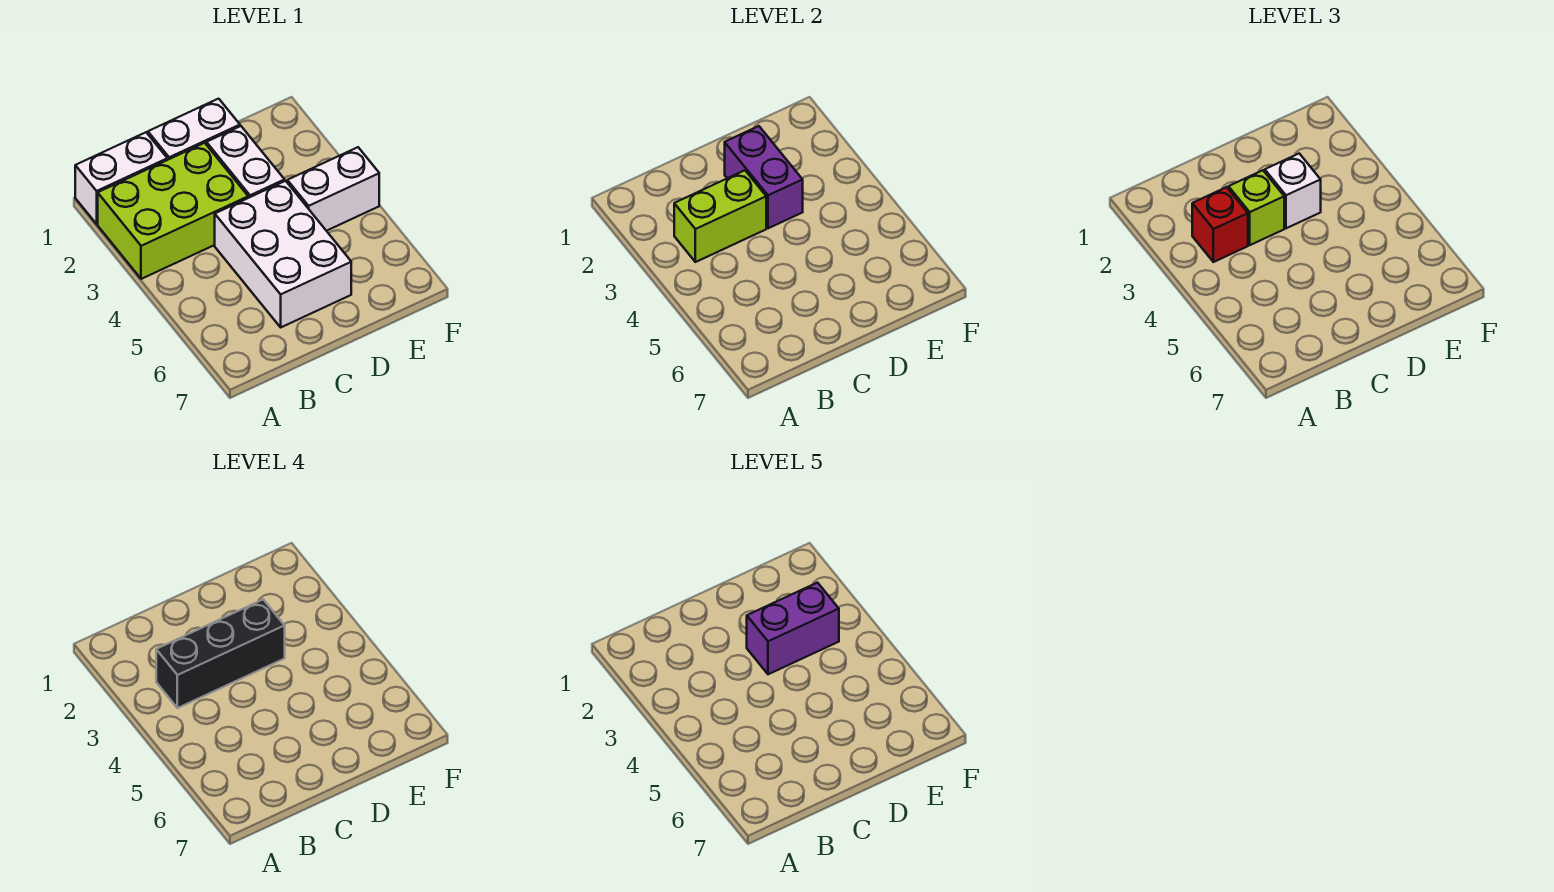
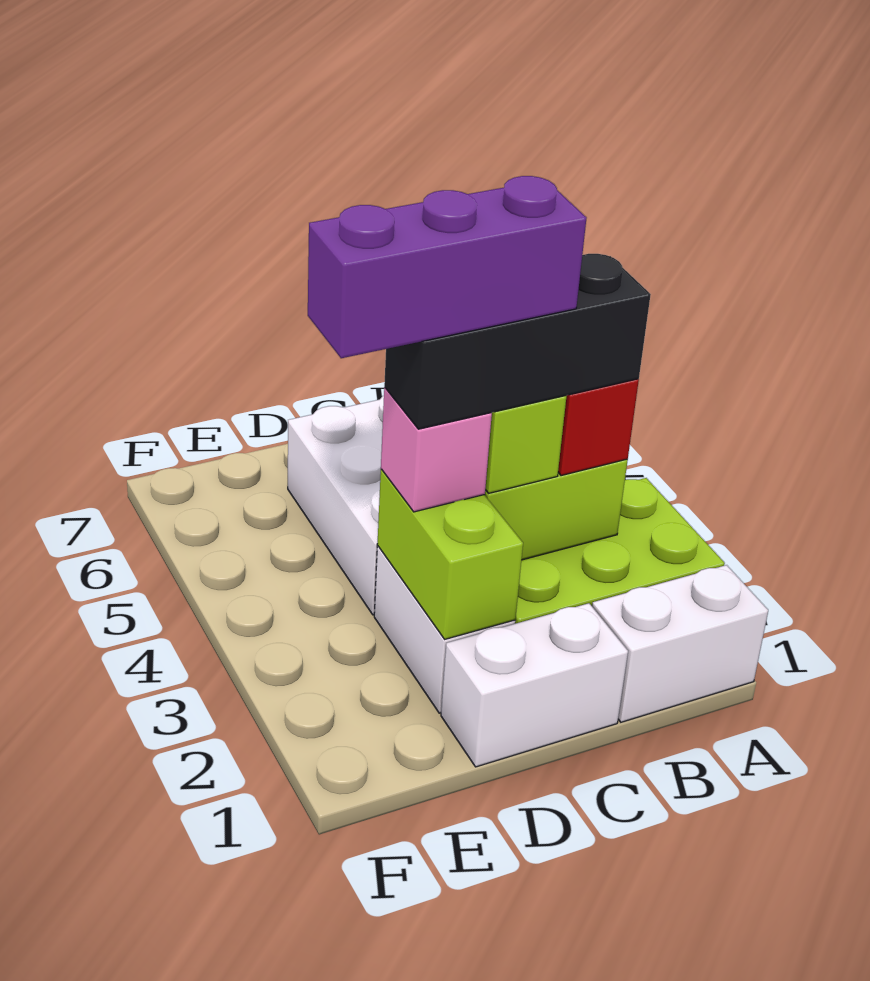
purple 1x2 brick [725,126,803,228] -> lime 1x2 brick [377,469,523,639]
white 1x1 brick [1265,154,1321,228] -> pink 1x1 brick [381,388,492,512]
purple 1x2 brick [747,583,839,674] -> purple 1x3 brick [308,176,586,358]
white 1x2 brick [287,147,379,231] -> none

